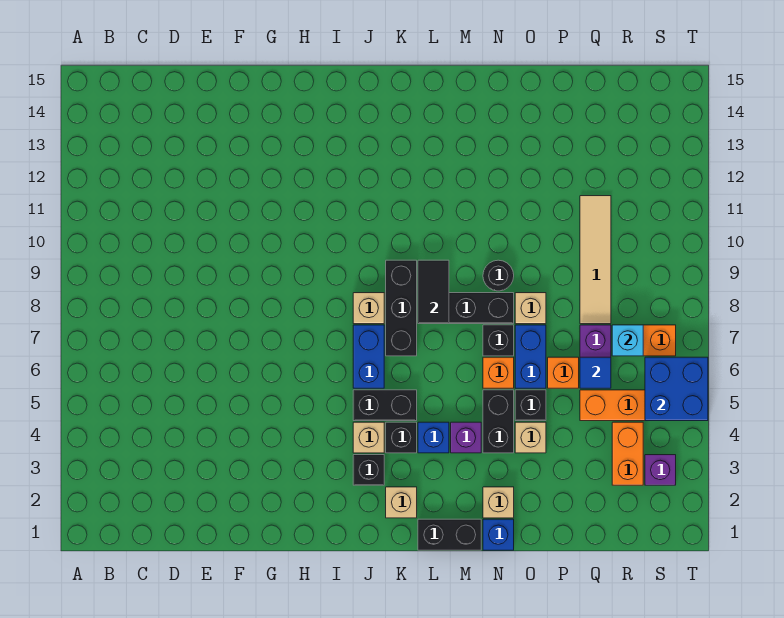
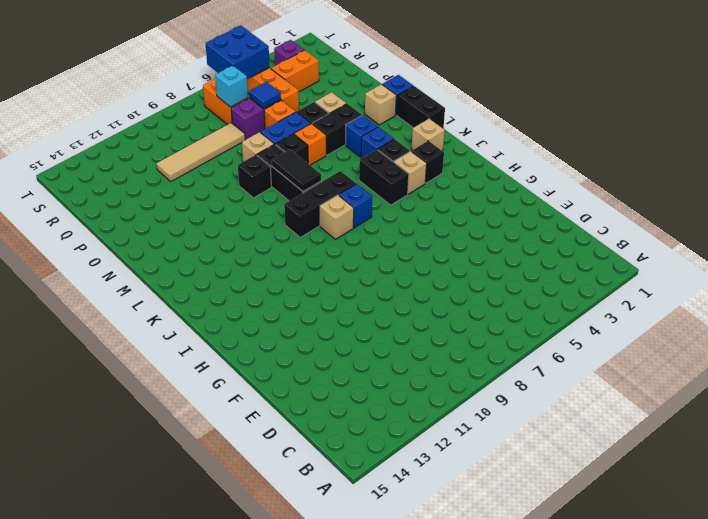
blue 1x2 brick [353,325,384,388] -> blue 1x1 brick [339,184,372,228]
black 1x2 tile [418,260,449,324] -> black 1x2 tile turned to [272,149,321,191]
purple 1x1 brick [451,422,481,453] -> blue 1x1 brick [346,115,377,157]
black 1x1 round brick [483,260,514,291] -> black 1x1 brick [238,155,271,198]

